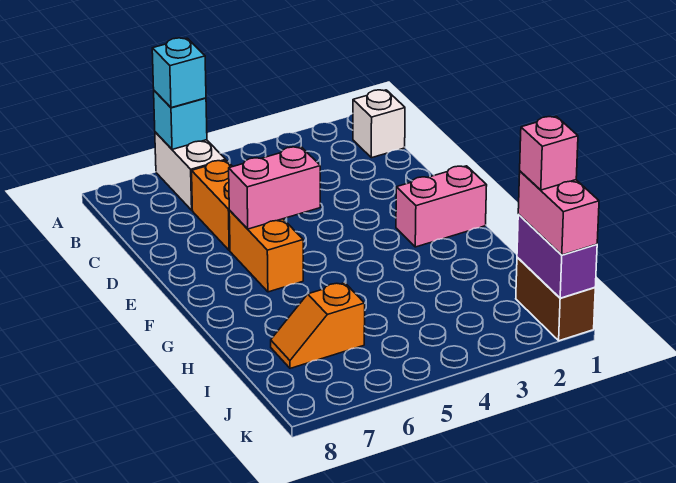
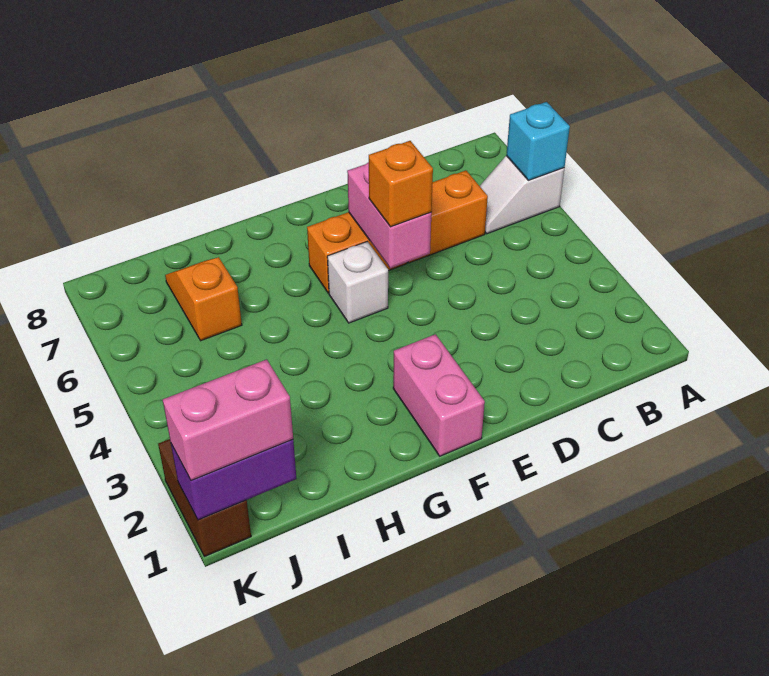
white 1x2 brick [155,132,226,210] -> white 1x2 slope [480,156,564,234]
cyan 1x1 brick [152,38,206,108] -> none
white 1x1 brick [353,90,405,158] -> white 1x1 brick moved to [327,241,388,323]
none -> orange 1x1 brick [369,141,433,227]
brown 1x2 brick [516,258,595,341] -> brown 1x2 brick turned to [158,439,251,557]
pink 1x1 brick [520,117,578,190] -> none

